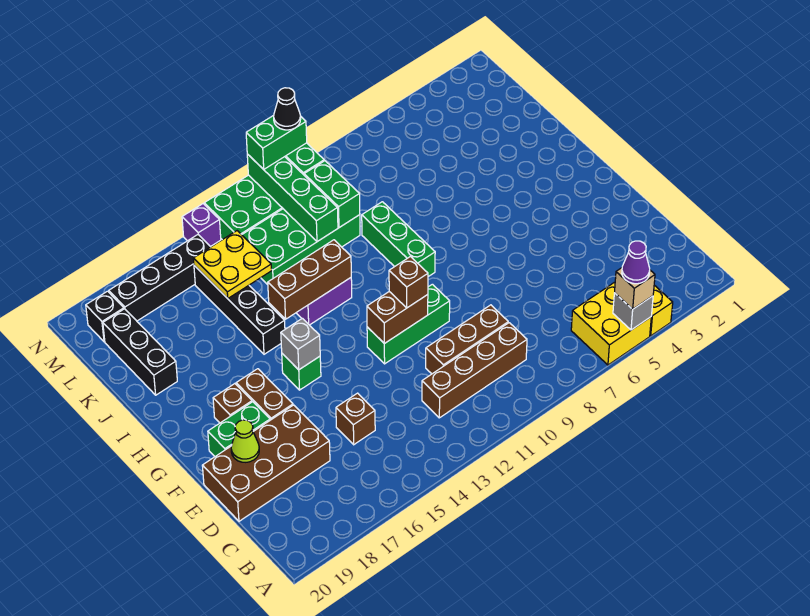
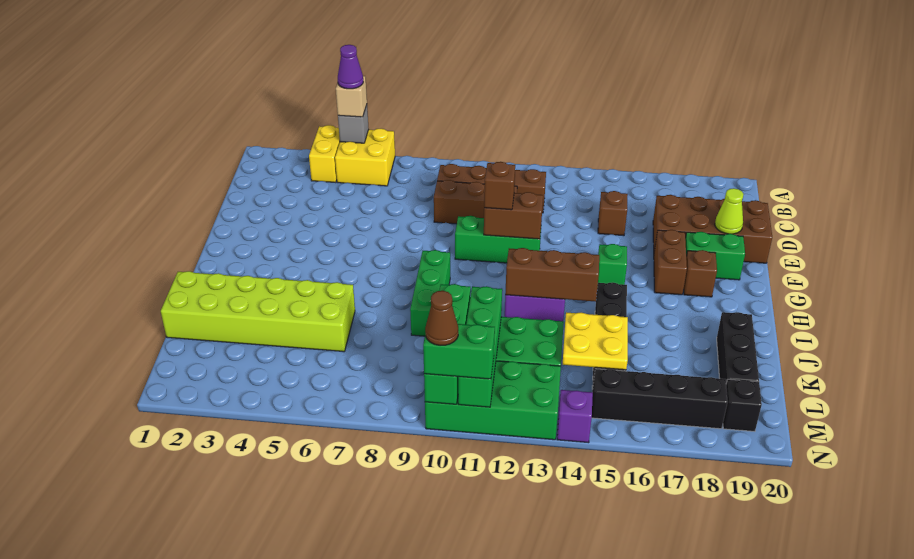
grey 1x1 brick [281,318,320,370] -> none
none -> lime 2x6 brick [161,271,355,352]
black 1x1 cone [274,88,301,130] -> brown 1x1 cone [425,291,458,345]

